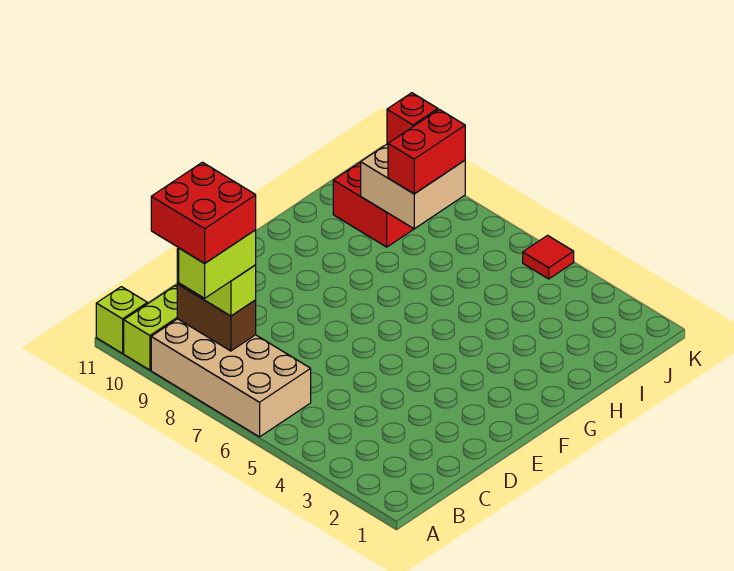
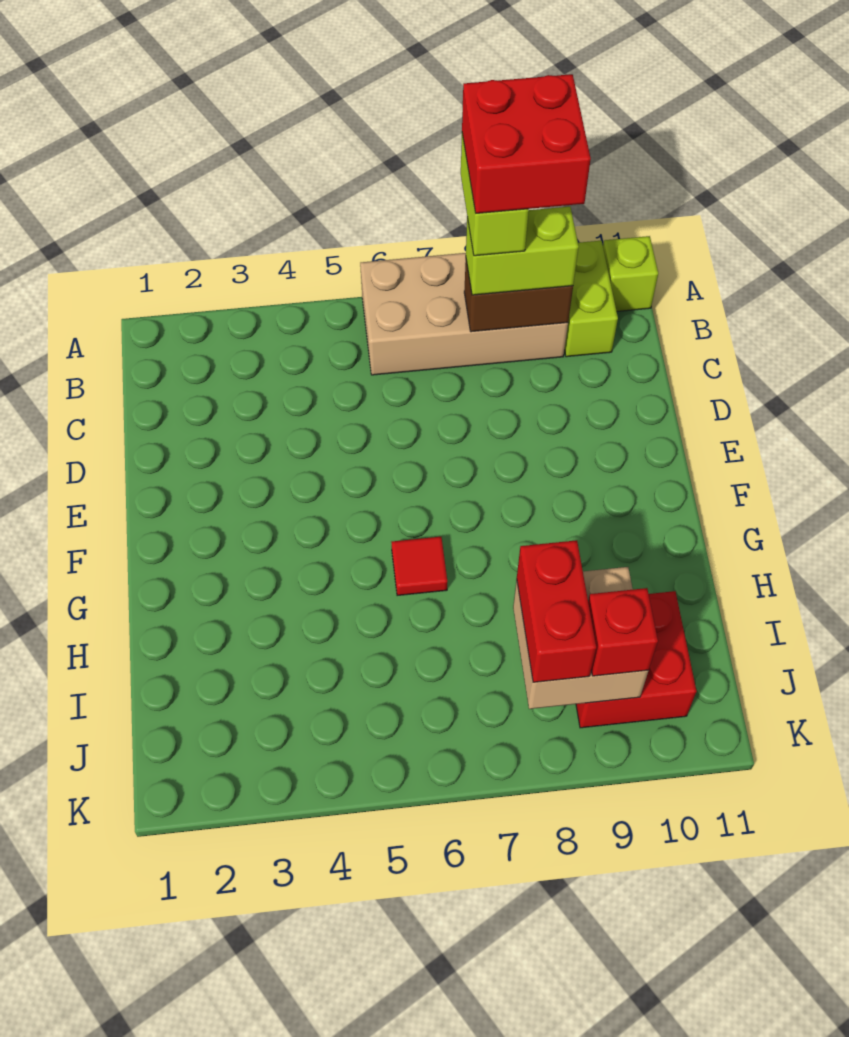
red 1x1 tile [523,235,574,279] -> red 1x1 tile moved to [392,537,447,596]

